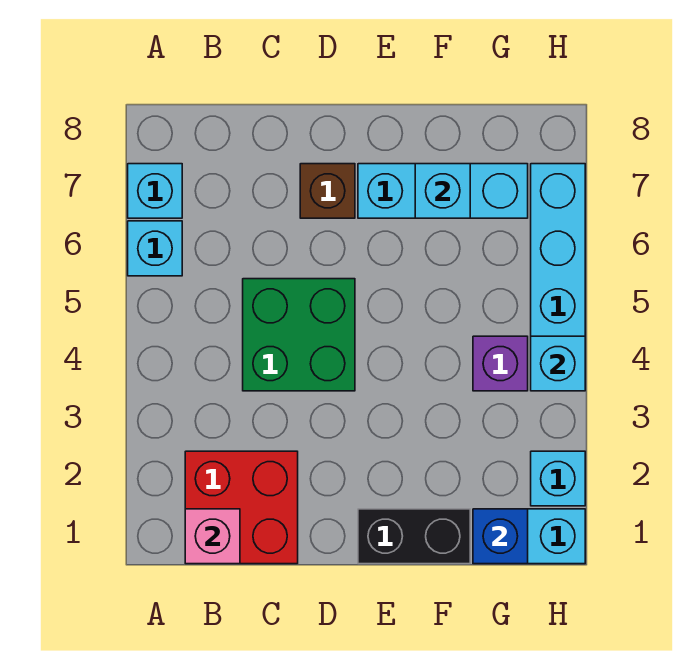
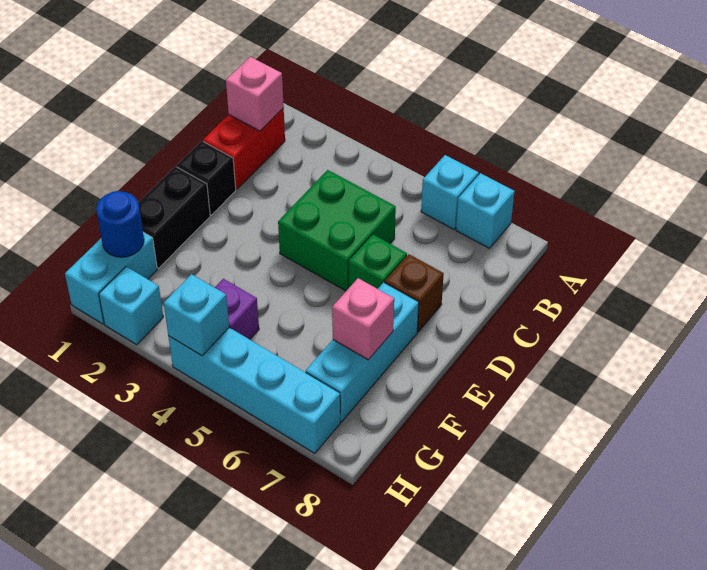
red 2x2 brick [185,451,298,564] -> red 1x2 brick [203,108,285,189]
none -> black 1x1 brick [177,141,236,215]
none -> green 1x1 brick [349,235,407,289]
cyan 1x1 brick [415,164,470,218] -> pink 1x1 brick [332,278,394,360]
blue 1x1 brick [473,509,528,564] -> blue 1x1 round brick [96,191,144,257]

